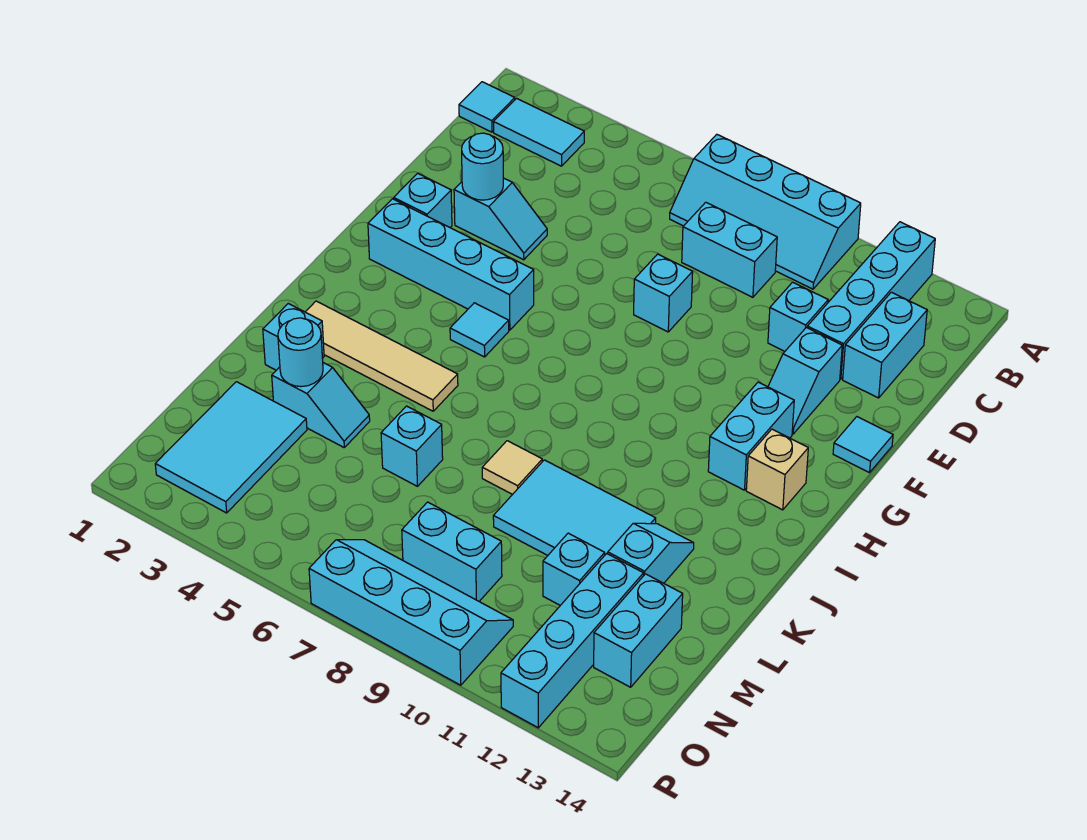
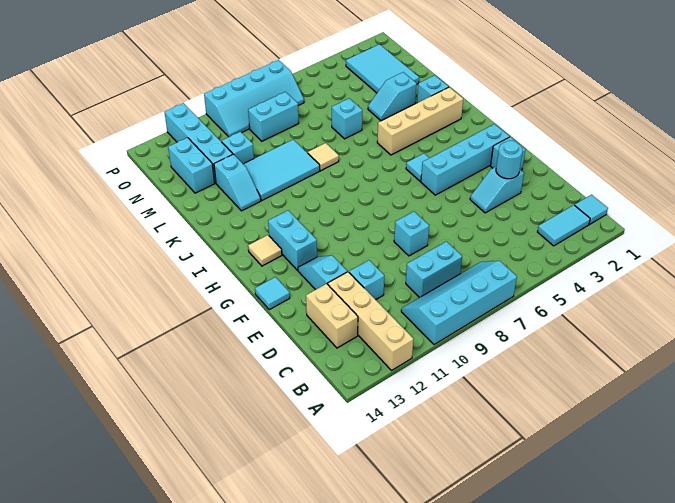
cyan 1x4 brick [807,222,935,379] -> tan 1x4 brick [328,272,413,370]
cyan 1x2 brick [843,292,927,398] -> tan 1x2 brick [306,284,358,348]
tan 1x1 brick [746,429,808,510] -> tan 1x1 tile [248,235,282,266]
tan 1x4 tile [306,301,458,411] -> tan 1x4 brick [377,87,463,155]
cyan 1x1 round brick [278,318,323,387] -> none

